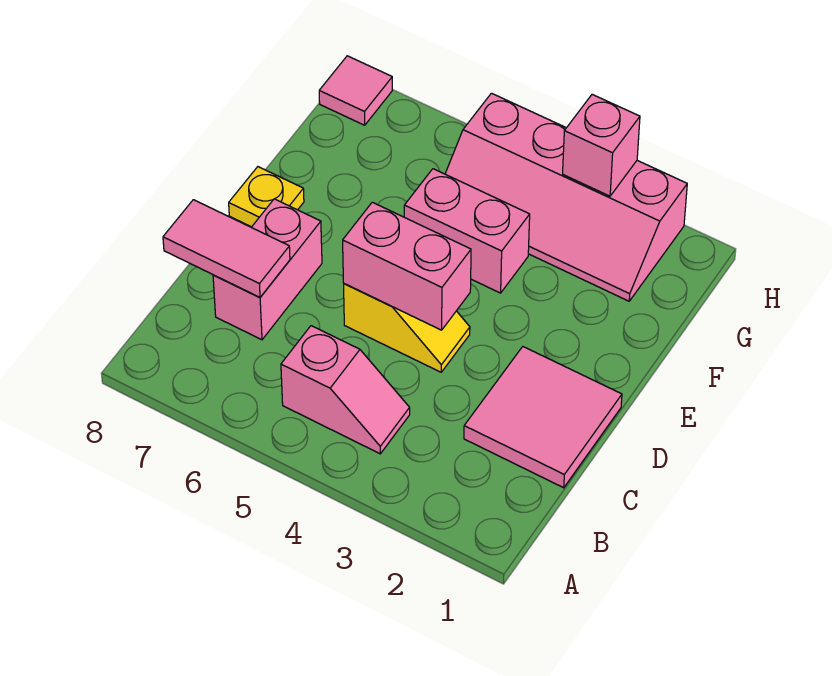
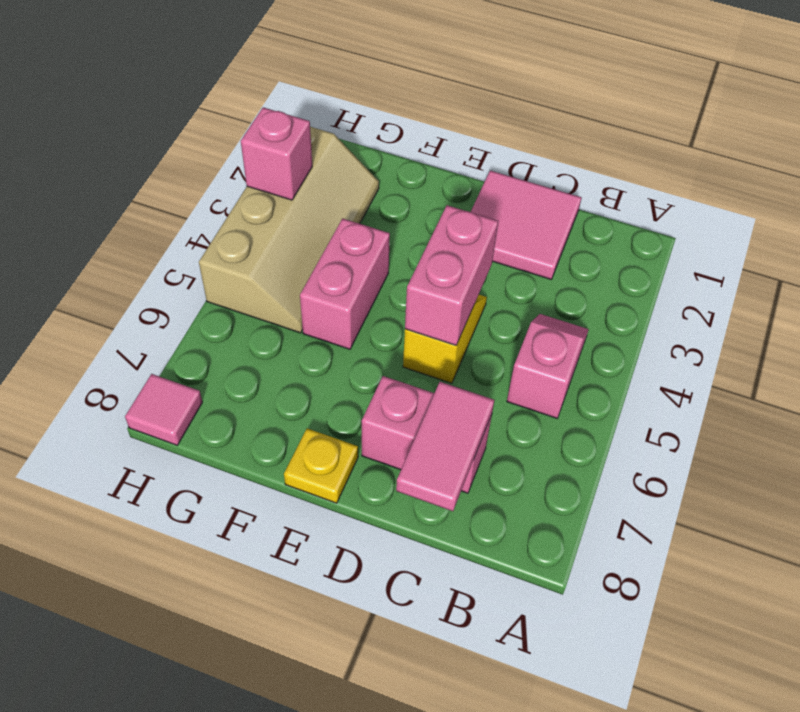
pink 2x4 slope [445,93,687,301] -> tan 2x4 slope [199,126,379,333]

